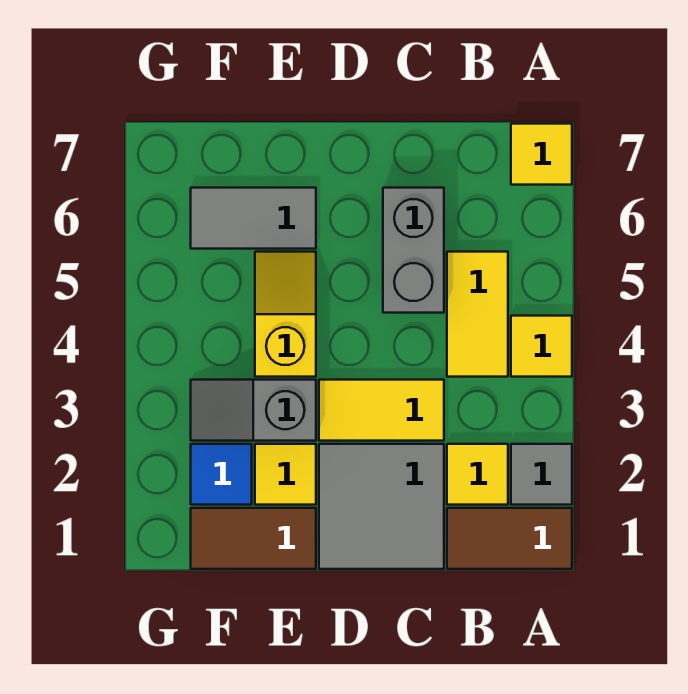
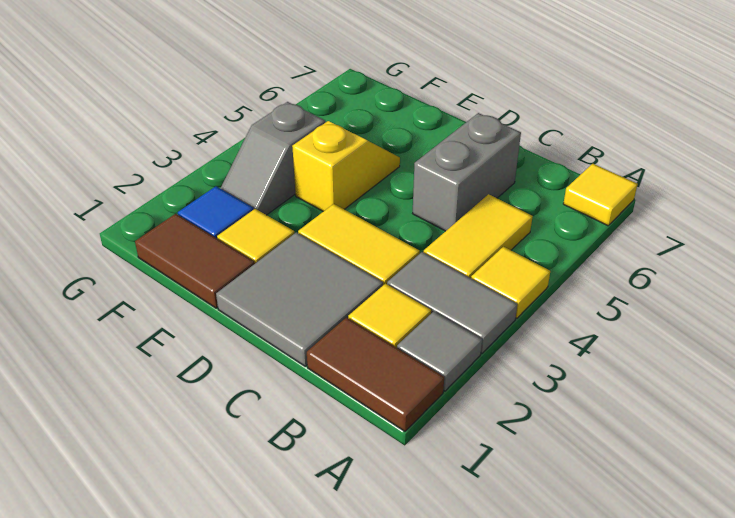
grey 1x2 slope [191,380,316,441] -> grey 1x2 slope turned to [220,102,325,215]
grey 1x2 tile [191,188,316,249] -> grey 1x2 tile moved to [387,252,517,353]

